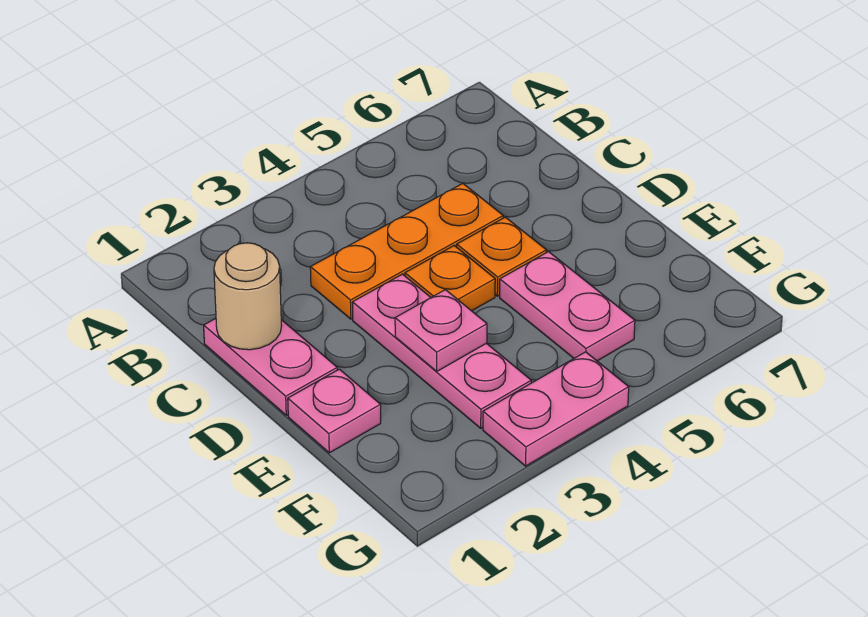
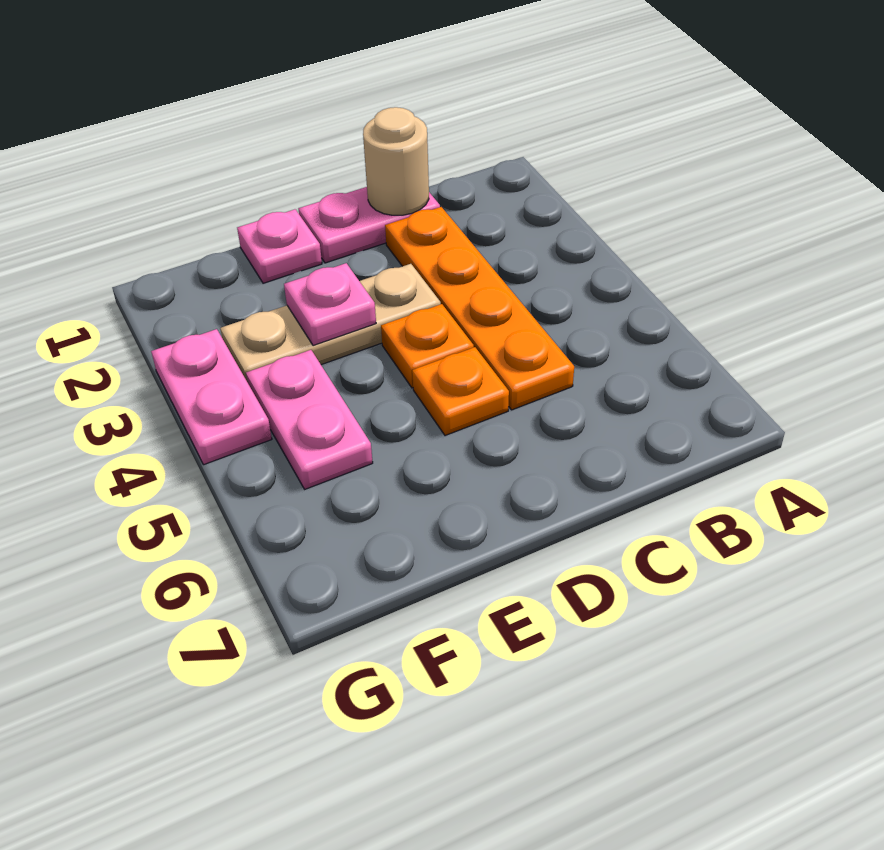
orange 1x3 plate [310,183,503,319] -> orange 1x4 plate [385,207,574,410]
pink 1x3 plate [353,274,531,428] -> tan 1x3 plate [220,264,441,381]
pink 1x2 plate [500,252,635,361] -> pink 1x2 plate turned to [246,350,373,489]

